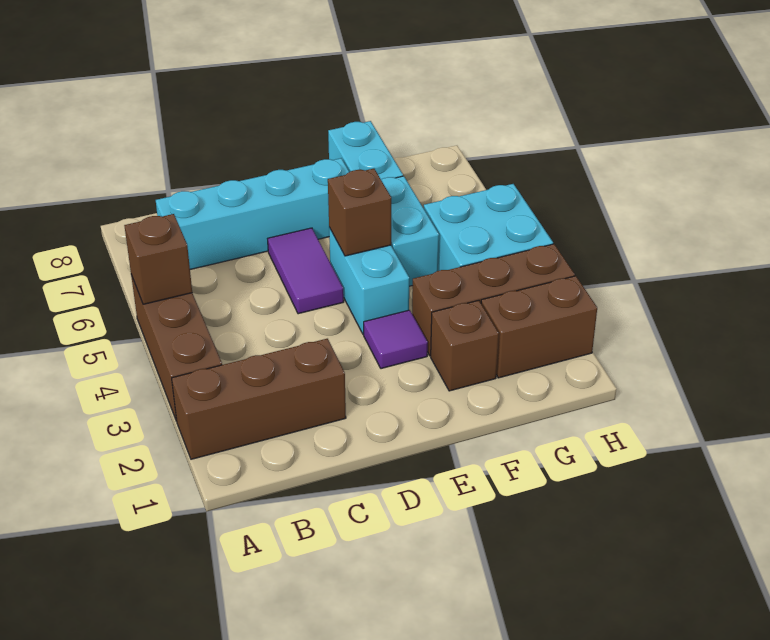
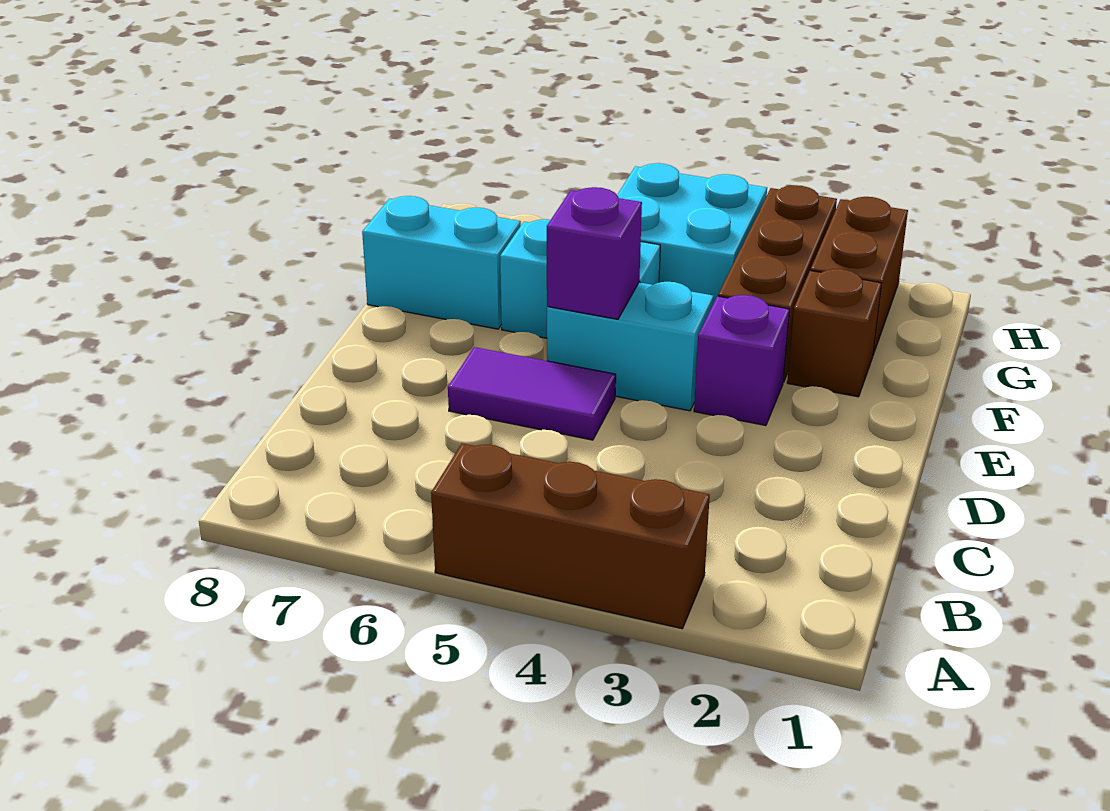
brown 1x3 brick [172,339,346,459] -> none
brown 1x1 brick [124,214,192,304] -> none
cyan 1x4 brick [156,158,349,270] -> none
purple 1x1 tile [364,310,428,369] -> purple 1x1 brick [694,295,789,426]
brown 1x1 brick [328,169,391,256] -> purple 1x1 brick [547,187,642,319]

